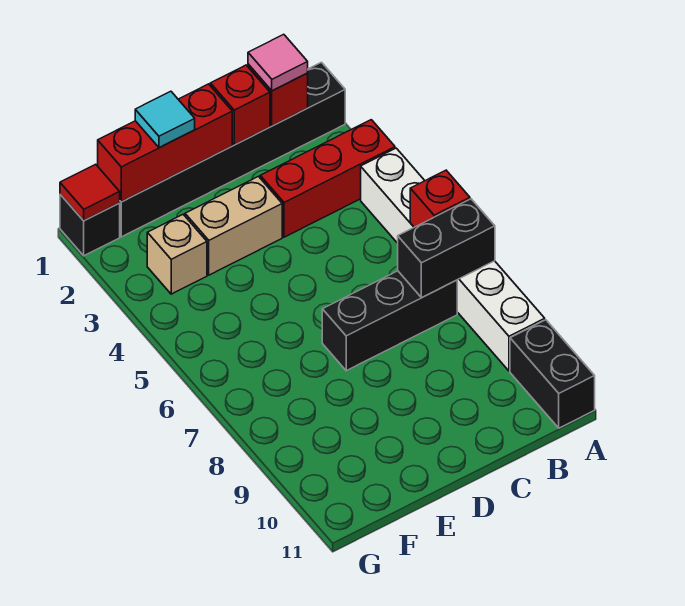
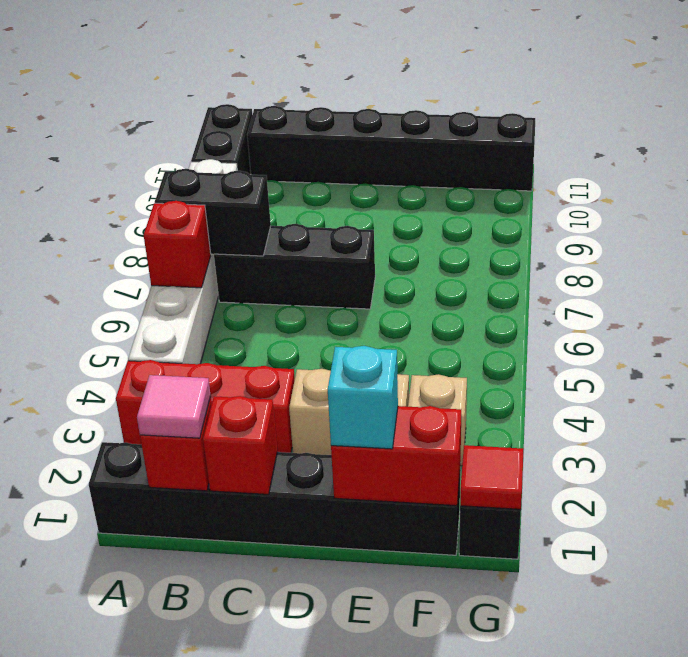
none -> black 1x6 brick [247,106,535,191]
red 1x3 brick [98,84,232,202] -> red 1x2 brick [331,406,461,506]
cyan 1x1 tile [135,91,195,148] -> cyan 1x1 brick [328,346,398,449]

